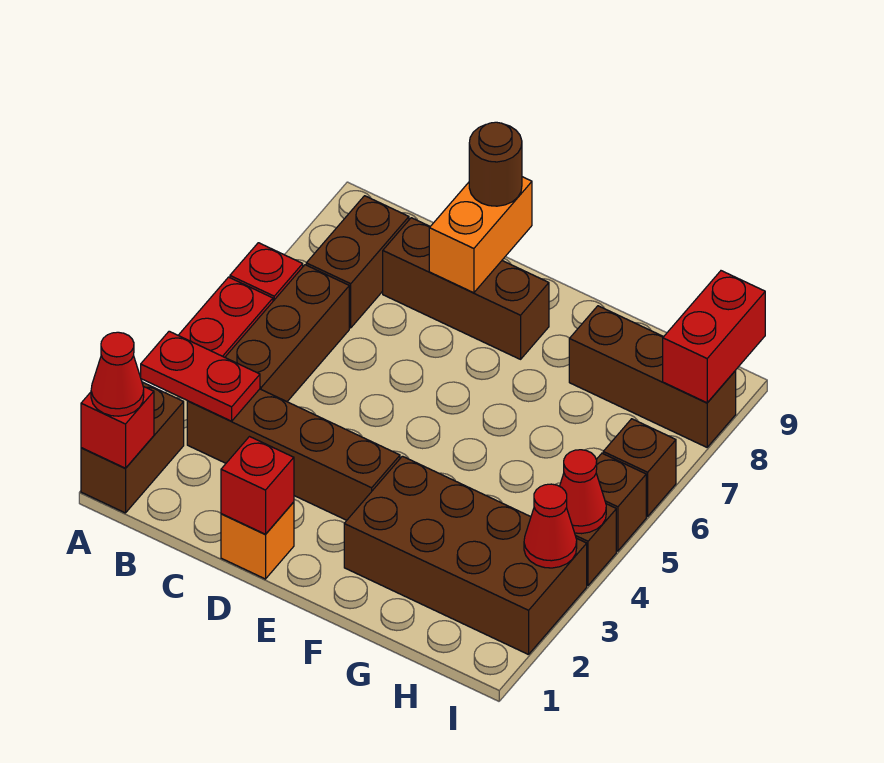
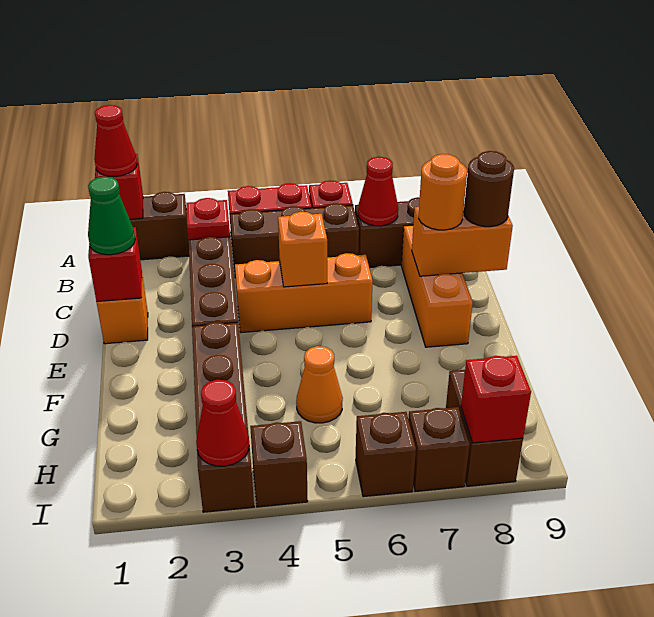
red 1x2 plate [141,331,260,421] -> red 1x1 plate [186,198,230,240]
brown 1x3 brick [383,218,549,359] -> orange 1x3 brick [401,225,473,347]
none -> green 1x1 cone [88,177,135,255]
none -> orange 1x3 brick [235,253,373,333]
none -> orange 1x1 brick [278,212,327,287]
none -> orange 1x1 round brick [419,154,467,230]
brown 2x4 brick [344,456,587,655] -> brown 1x4 brick [192,322,254,512]
none -> orange 1x1 cone [296,346,343,423]
brown 1x3 brick [569,306,736,447] -> brown 1x2 brick [446,370,523,486]
red 1x1 cone [560,450,606,534] -> red 1x1 cone moved to [358,157,398,226]
brown 1x1 brick [596,453,646,551] -> brown 1x1 brick moved to [408,407,470,491]
red 1x2 brick [663,271,765,403] -> red 1x1 brick [461,356,531,443]

